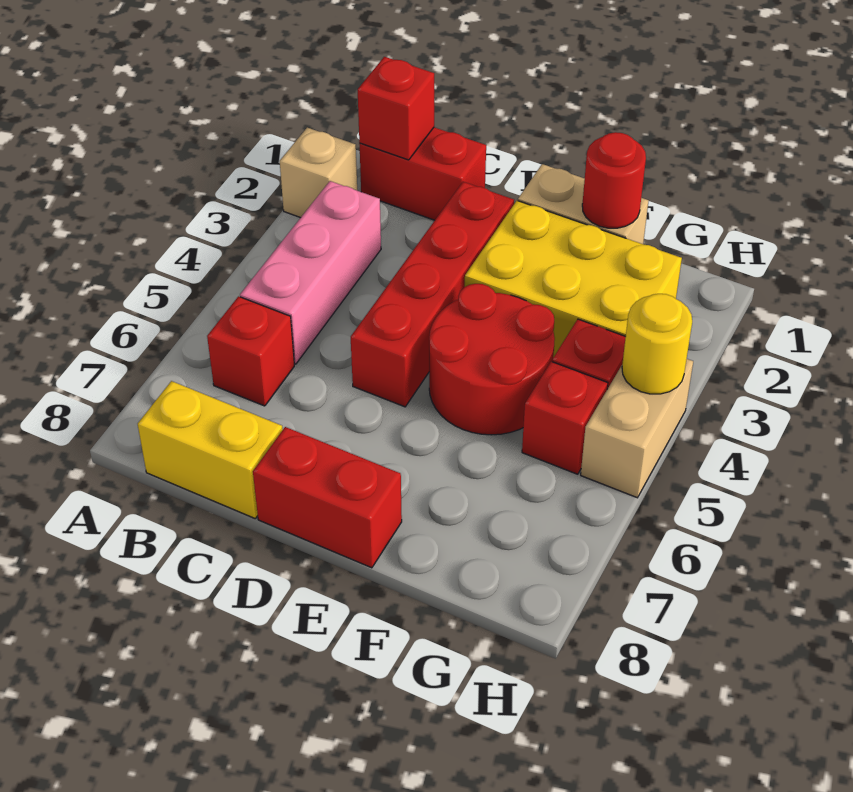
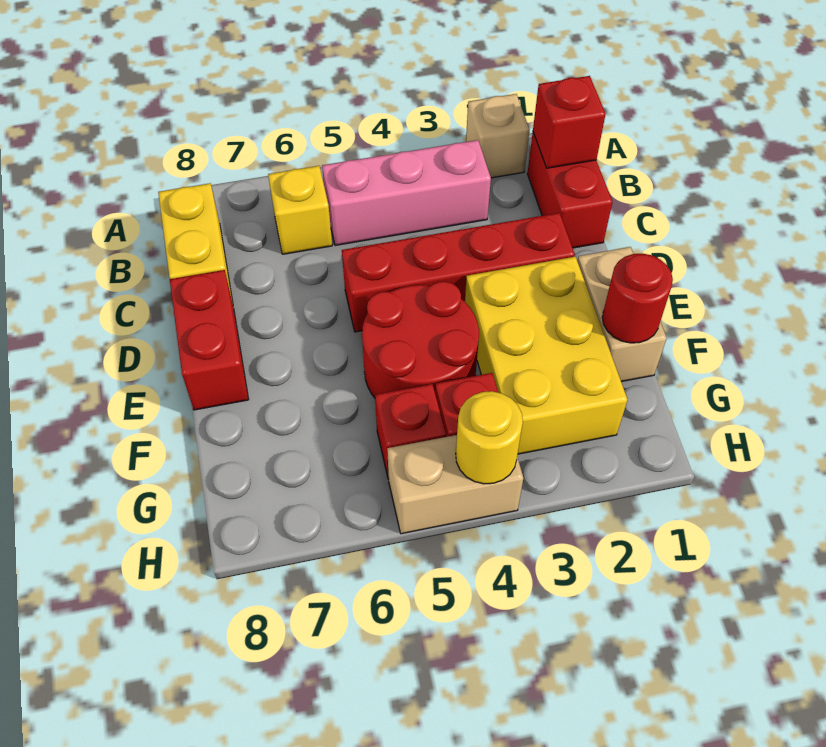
red 1x1 brick [207,296,294,406] -> yellow 1x1 brick [268,166,332,254]

